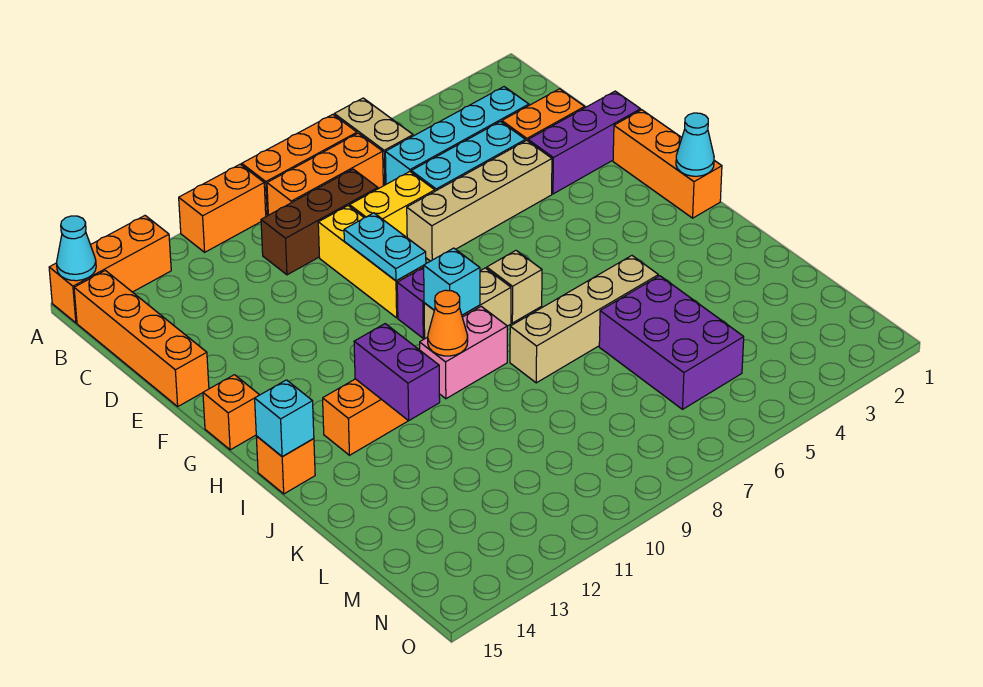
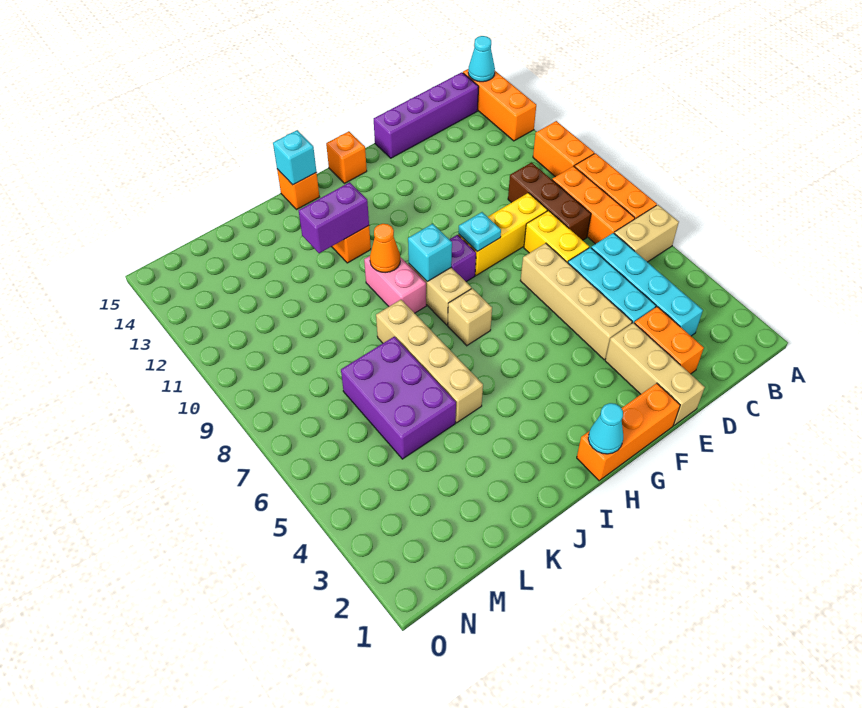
orange 1x4 brick [74,270,209,406] -> purple 1x4 brick [374,72,479,158]
purple 1x3 brick [528,91,641,194] -> tan 1x3 brick [605,323,705,425]
cyan 1x2 plate [344,213,426,281] -> cyan 1x1 plate [459,212,501,252]
purple 2x3 brick [599,276,744,409] -> purple 2x3 brick turned to [341,336,456,459]

